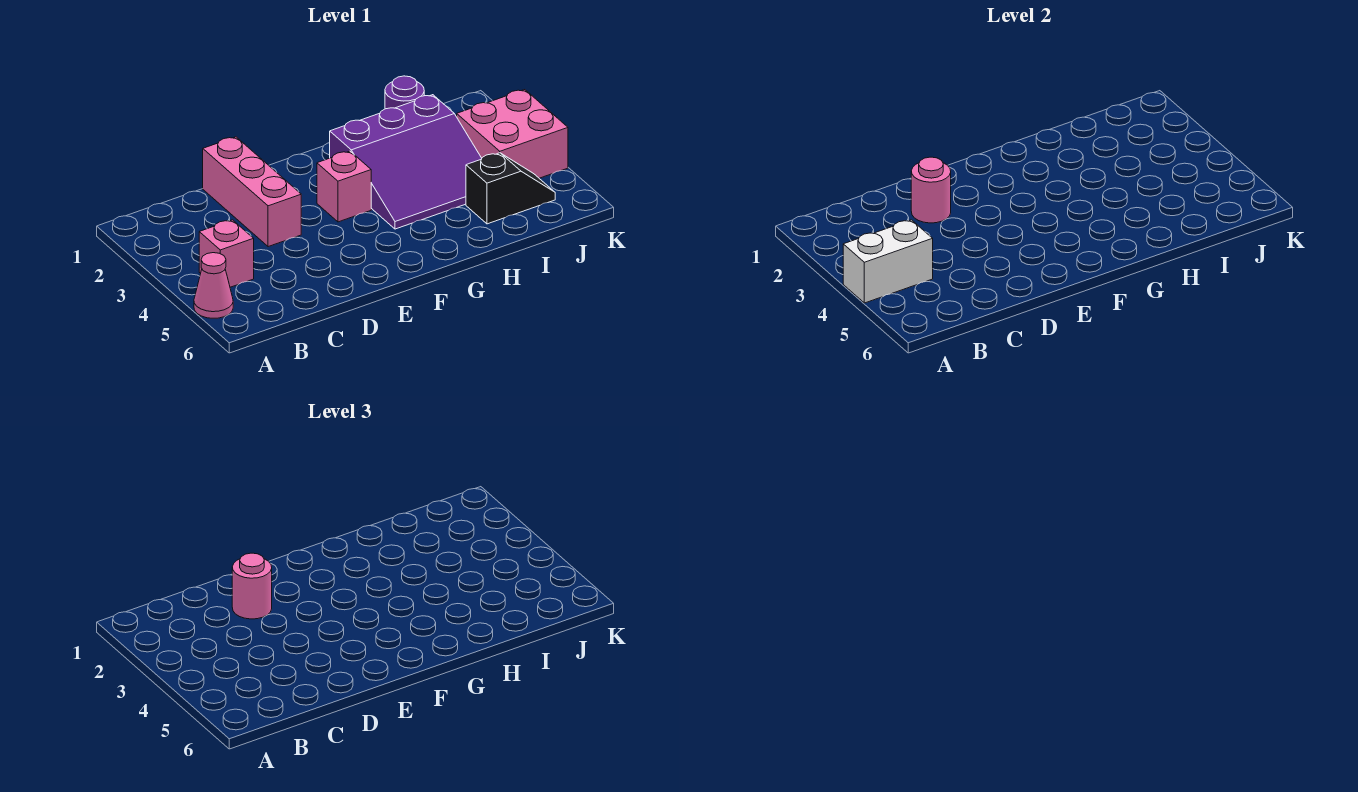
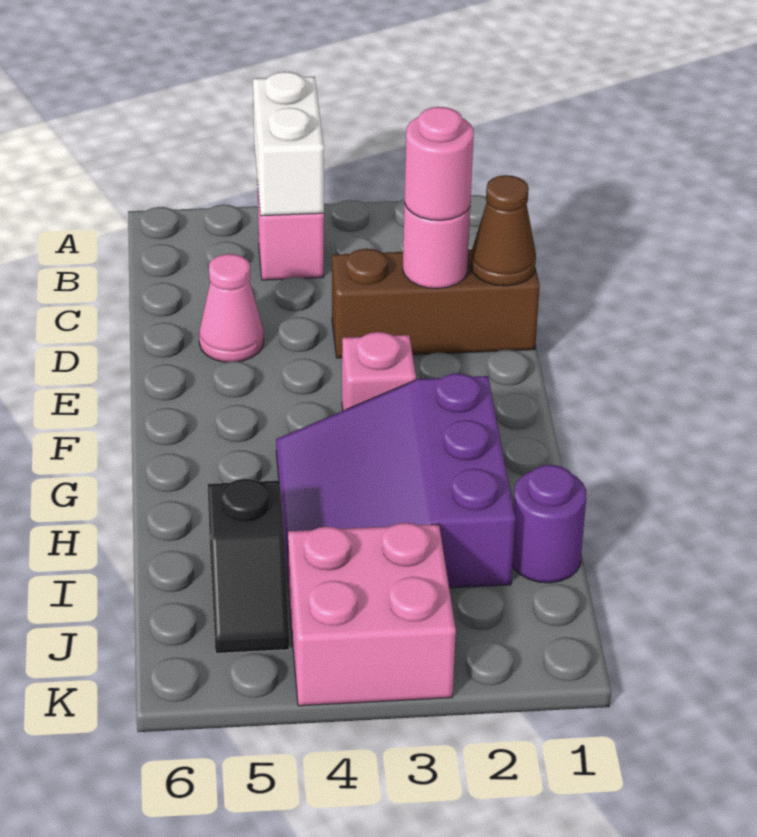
pink 1x1 cone [194,253,233,318] -> pink 1x1 cone moved to [199,254,264,362]
pink 1x3 brick [203,137,301,247] -> brown 1x3 brick [332,249,540,358]
none -> brown 1x1 cone [471,175,536,286]

